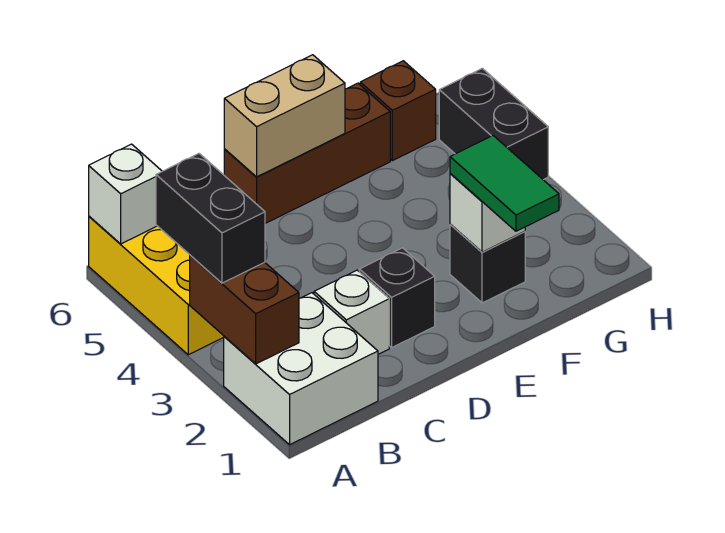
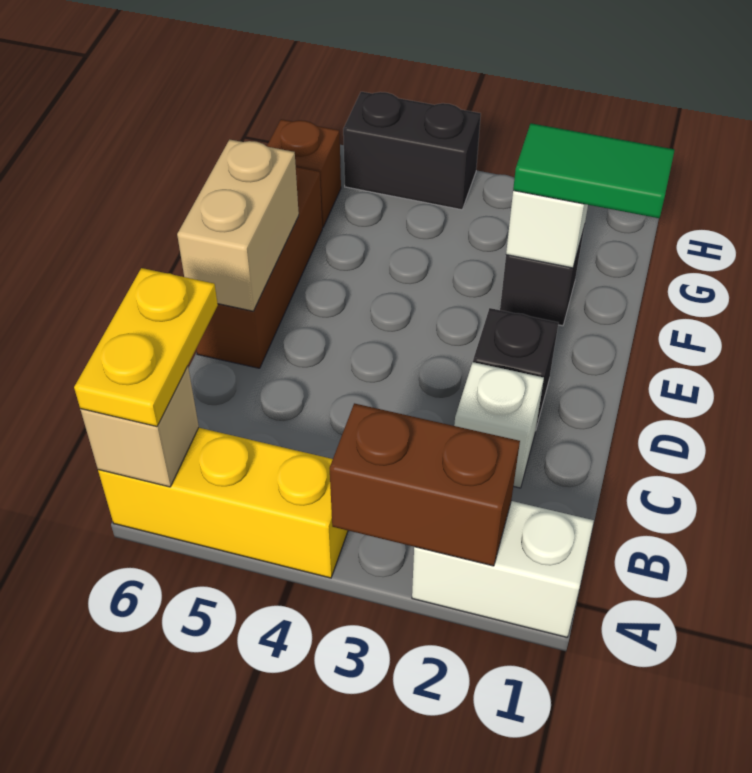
white 2x2 brick [224,293,378,445] -> white 1x2 brick [412,501,594,637]
black 1x2 brick [156,154,265,283] -> none
white 1x1 brick [89,144,162,244] -> tan 1x1 brick [80,366,199,487]
none -> yellow 1x2 plate [74,268,218,427]

